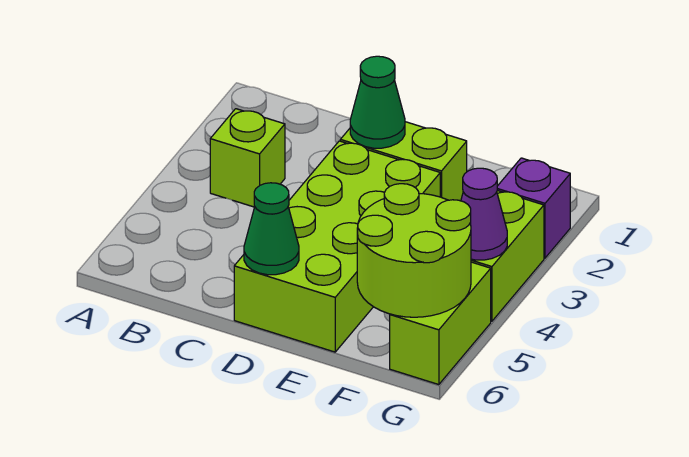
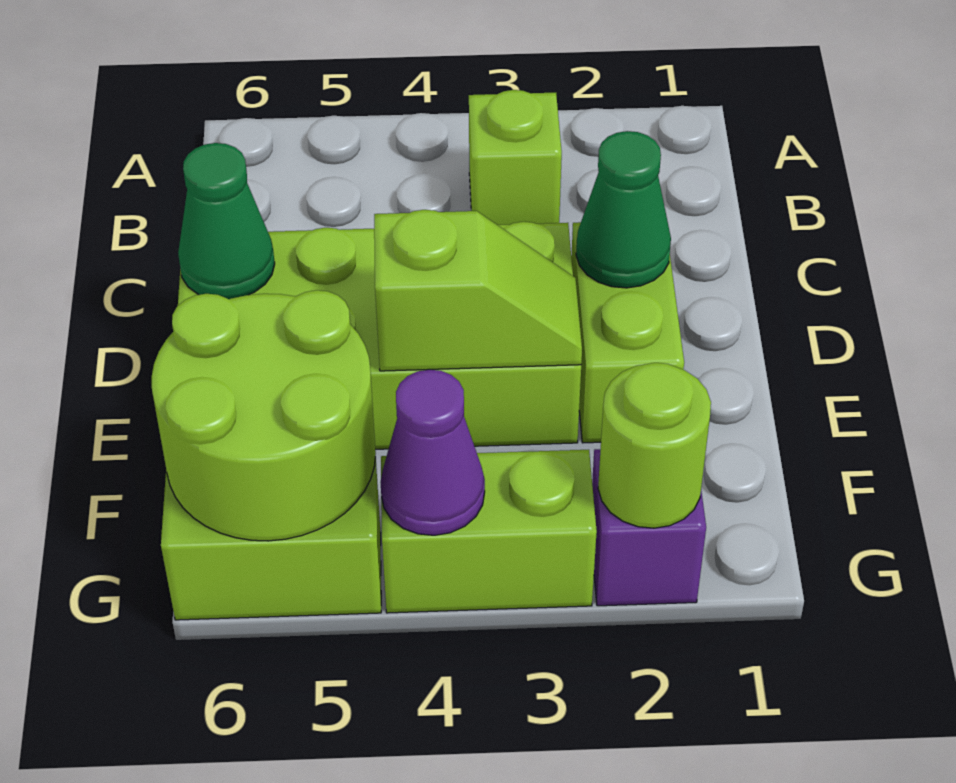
none -> lime 1x2 slope [374,210,582,371]
none -> lime 1x1 round brick [598,363,711,528]

